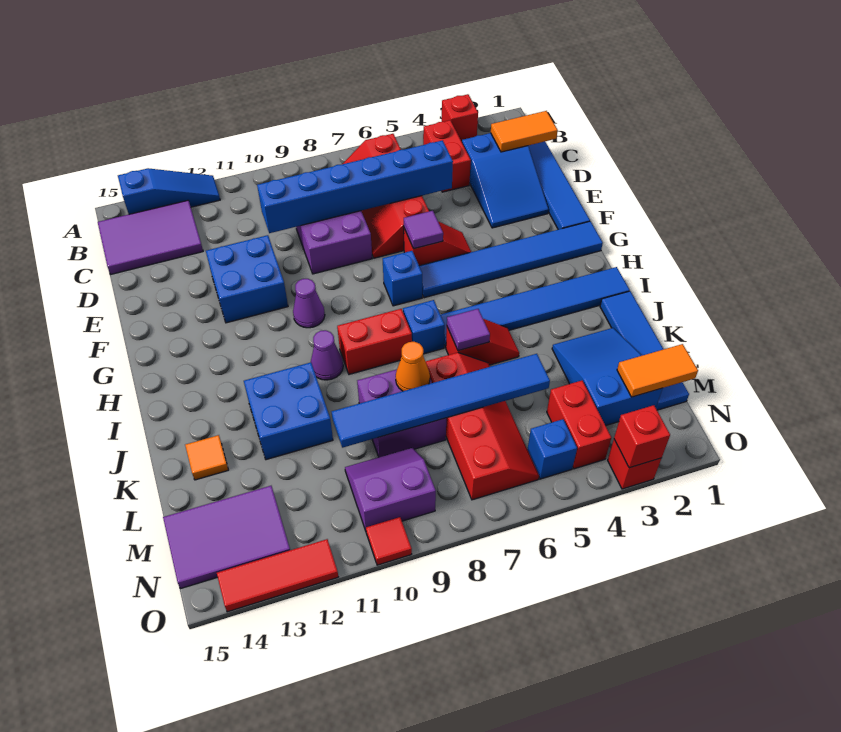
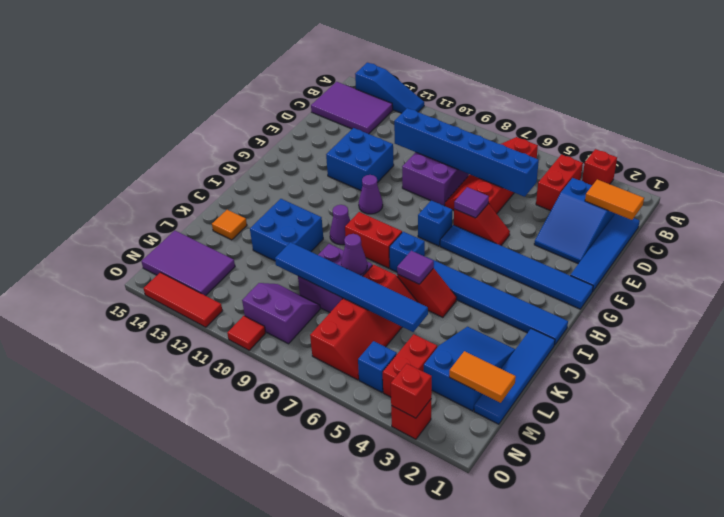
orange 1x1 cone [396,342,430,391] -> purple 1x1 cone [341,234,367,275]

